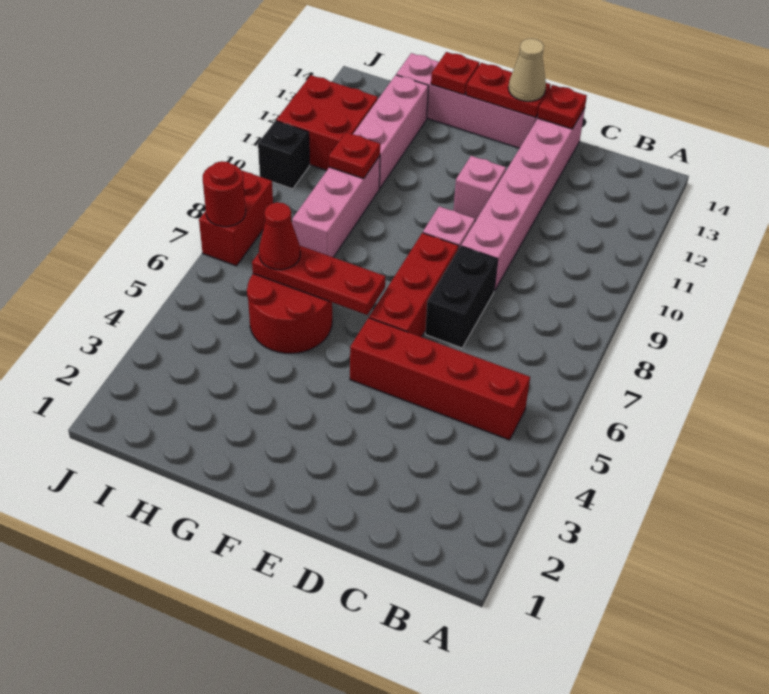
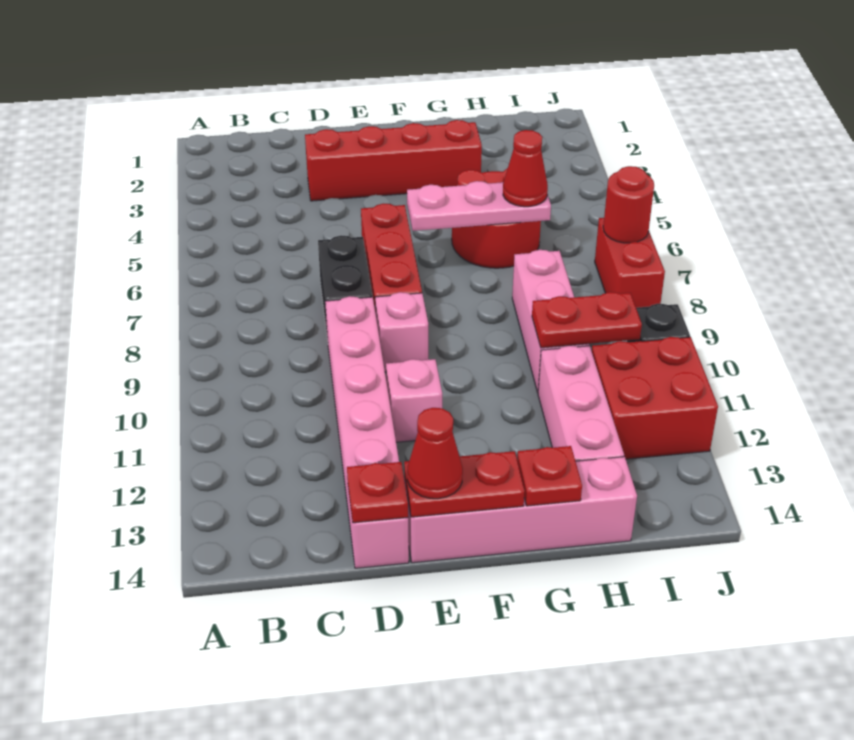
red 1x4 brick [350,318,530,440] -> red 1x4 brick moved to [305,120,482,201]
tan 1x1 cone [508,39,546,101] -> red 1x1 cone [407,408,463,499]
red 1x3 plate [252,246,385,315] -> pink 1x3 plate [407,181,551,231]
red 1x1 plate [329,132,380,179] -> red 1x2 plate [532,292,642,348]

